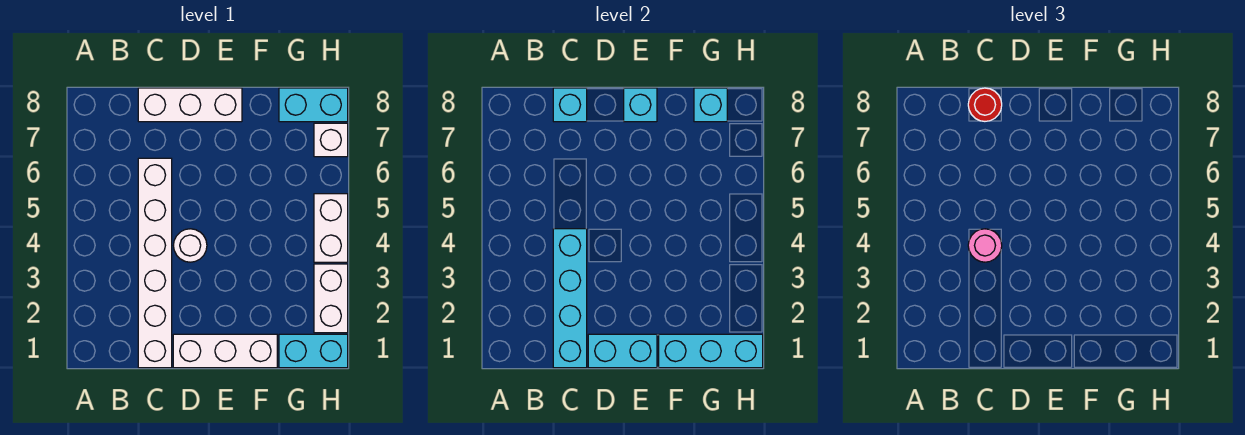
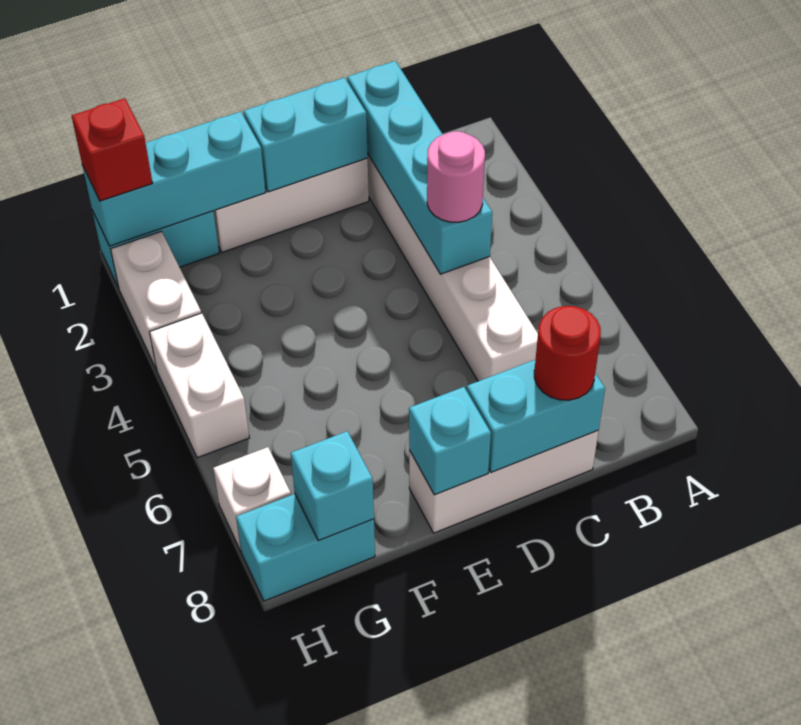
cyan 1x1 brick [553,88,587,122] -> cyan 1x2 brick [467,360,605,473]
white 1x1 round brick [174,229,207,262] -> none
none -> red 1x1 brick [72,98,152,201]

